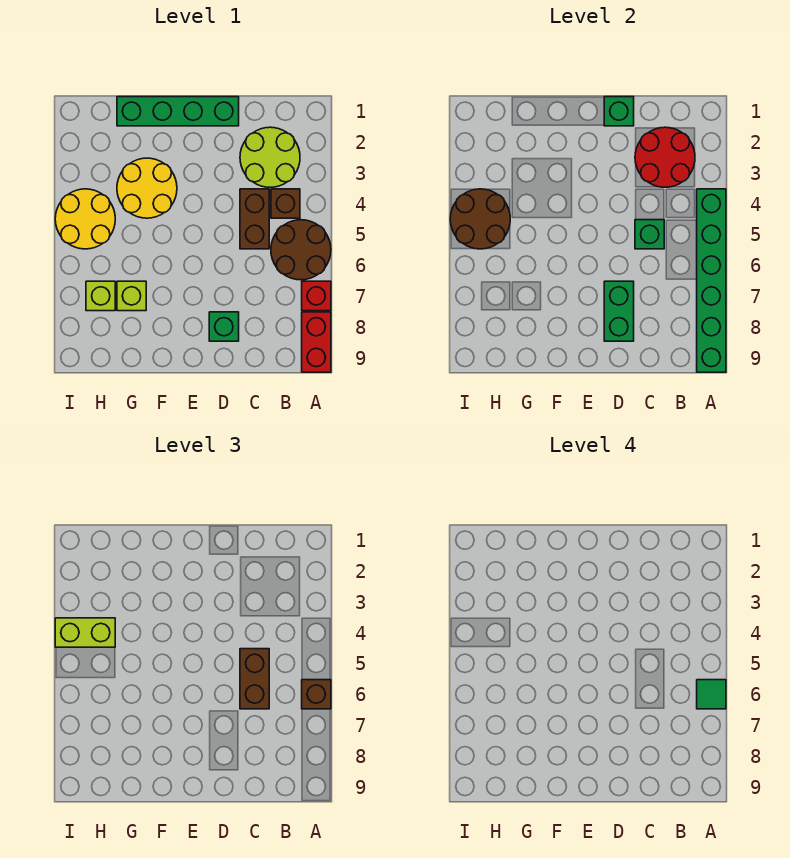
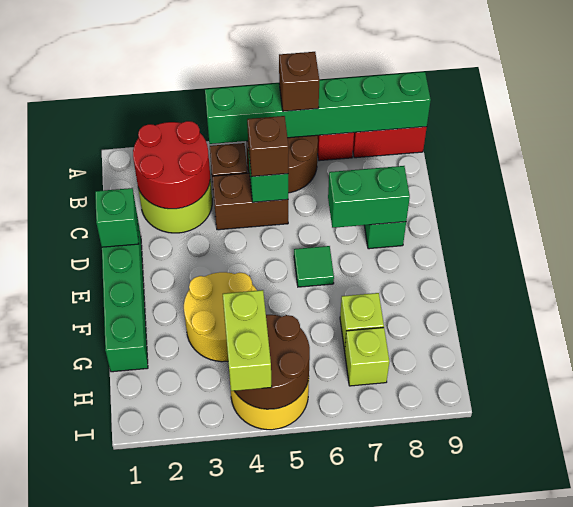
green 1x1 tile [697,680,726,709] -> green 1x1 tile moved to [294,246,334,287]
brown 1x2 brick [240,649,269,709] -> brown 1x1 brick [247,116,289,176]

